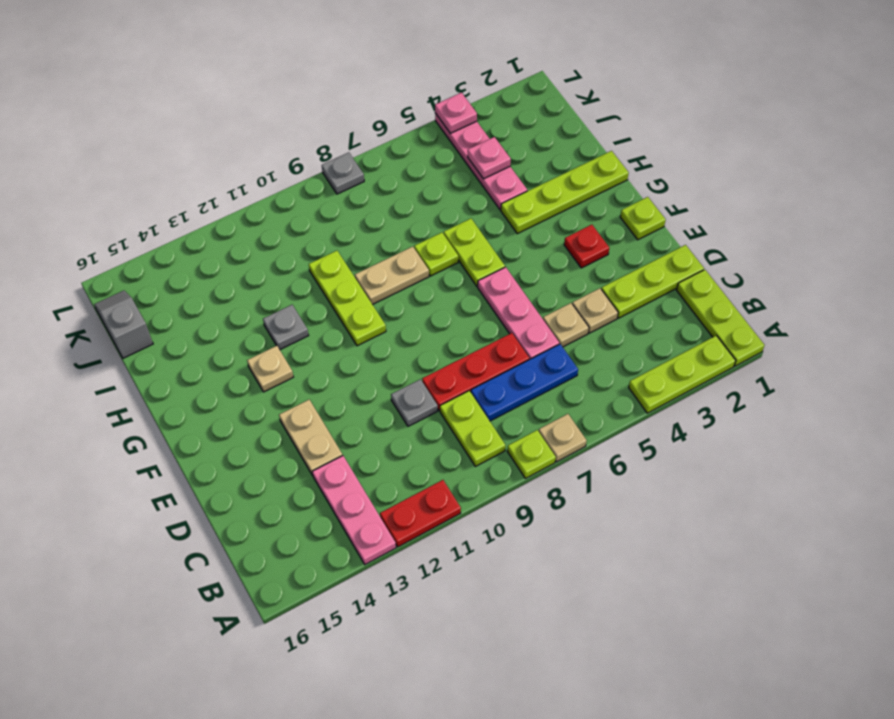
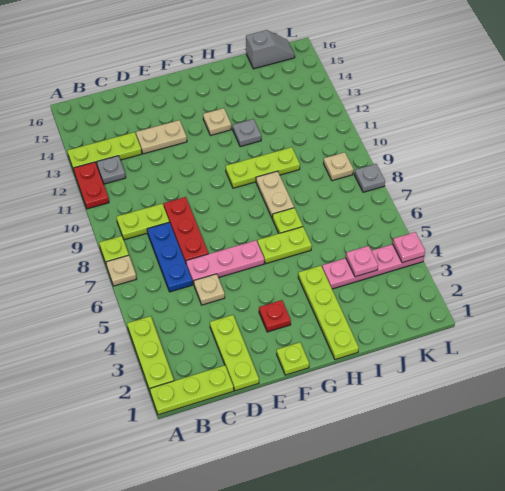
pink 1x3 plate [312,456,396,564] -> lime 1x3 plate [67,132,142,171]
tan 1x1 plate [572,288,618,333] -> tan 1x1 plate moved to [324,152,354,181]
grey 1x1 plate [391,379,438,426] -> grey 1x1 plate moved to [97,156,126,184]

